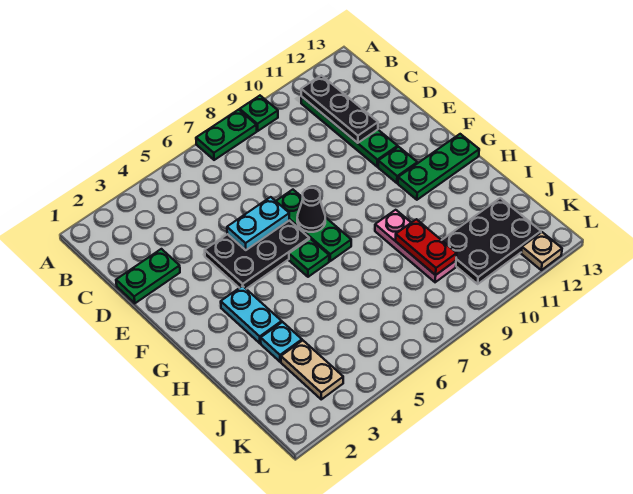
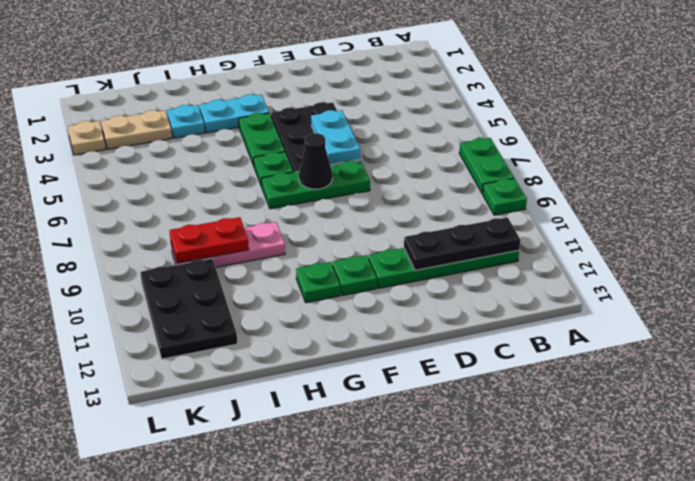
green 1x2 plate [116,249,180,303] -> green 1x2 plate moved to [239,113,285,166]
green 1x3 plate [398,134,479,200] -> green 1x1 plate [296,262,340,303]
tan 1x1 plate [521,232,562,270] -> tan 1x1 plate moved to [68,121,106,155]

